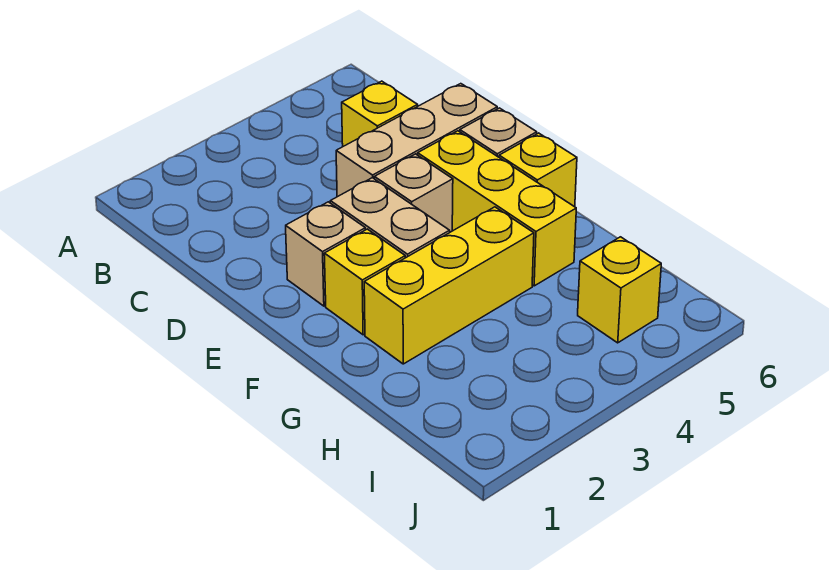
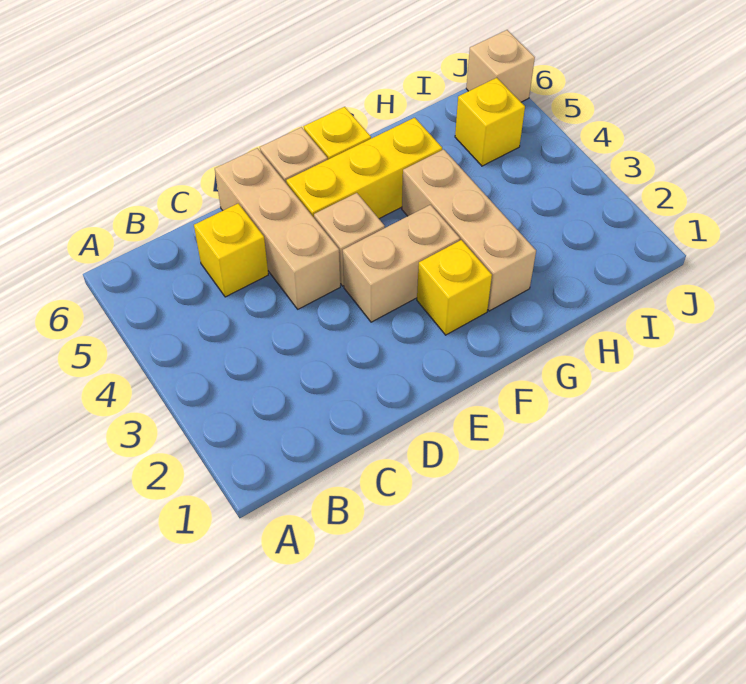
tan 1x1 brick [286,202,365,306] -> tan 1x1 brick moved to [466,30,535,102]
yellow 1x3 brick [364,207,534,364] -> tan 1x3 brick [402,149,536,311]

